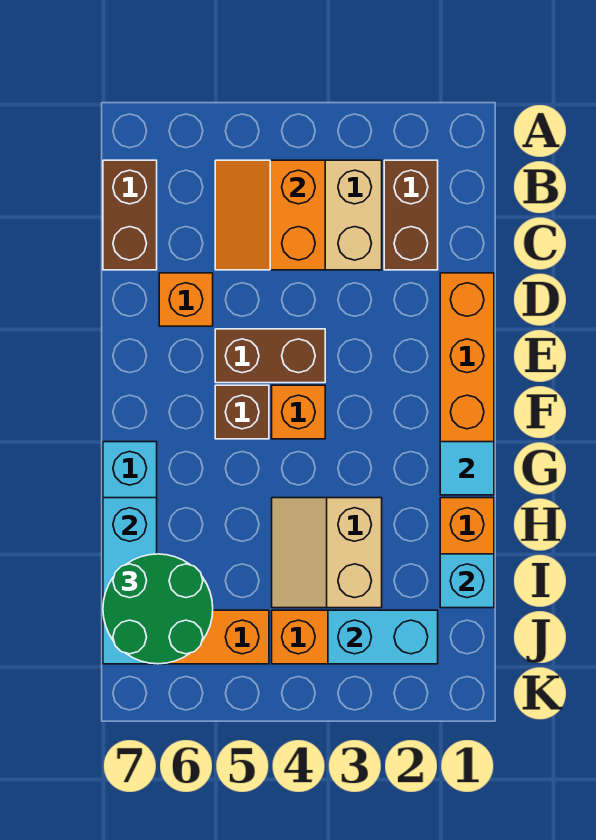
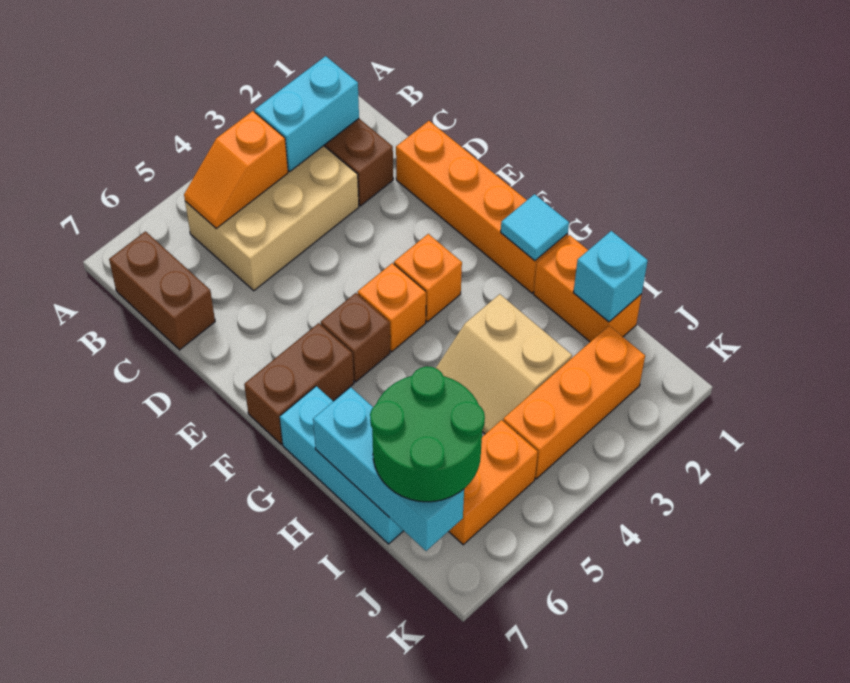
orange 2x2 slope [215,160,325,270] -> orange 1x2 slope [184,111,288,229]
orange 1x1 brick [159,273,213,326] -> orange 1x1 brick moved to [394,234,462,322]
brown 1x2 brick [215,329,325,383] -> brown 1x2 brick moved to [244,323,354,444]
cyan 1x2 brick [328,610,438,664] -> cyan 1x2 brick moved to [255,56,359,171]

